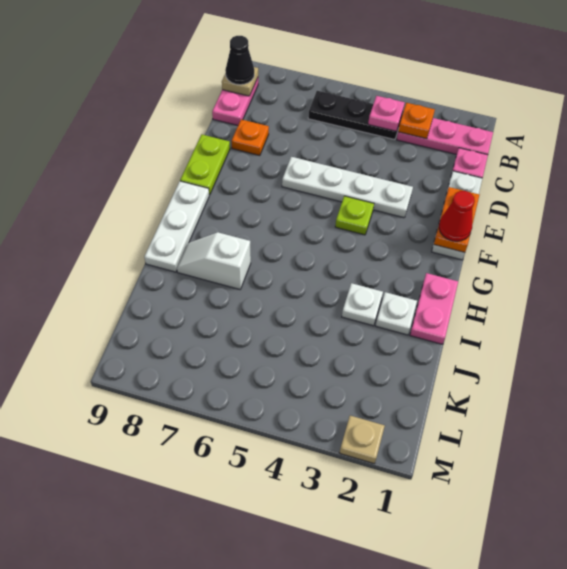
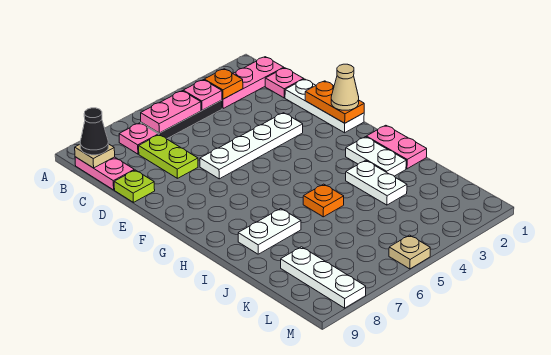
none -> pink 1x2 plate [141,91,201,133]
none -> pink 1x1 plate [119,123,158,154]
orange 1x1 plate [232,120,269,156] -> orange 1x1 plate moved to [303,184,344,217]
lime 1x2 plate [180,135,230,195] -> lime 1x2 plate moved to [139,135,198,178]
red 1x1 cone [439,191,475,241] -> tan 1x1 cone [331,64,359,110]
lime 1x1 plate [335,196,374,235] -> lime 1x1 plate moved to [114,170,155,202]
white 1x3 plate [144,181,209,272] -> white 1x3 plate moved to [281,247,366,308]
white 1x1 plate [376,292,417,335] -> white 1x2 plate [346,137,406,176]
white 1x1 plate [342,283,383,326] -> white 1x2 plate [346,160,407,205]
white 1x2 slope [177,232,251,289] -> white 1x2 plate [238,209,301,254]
tan 1x1 plate [340,416,385,464] -> tan 1x1 plate moved to [389,235,430,269]

